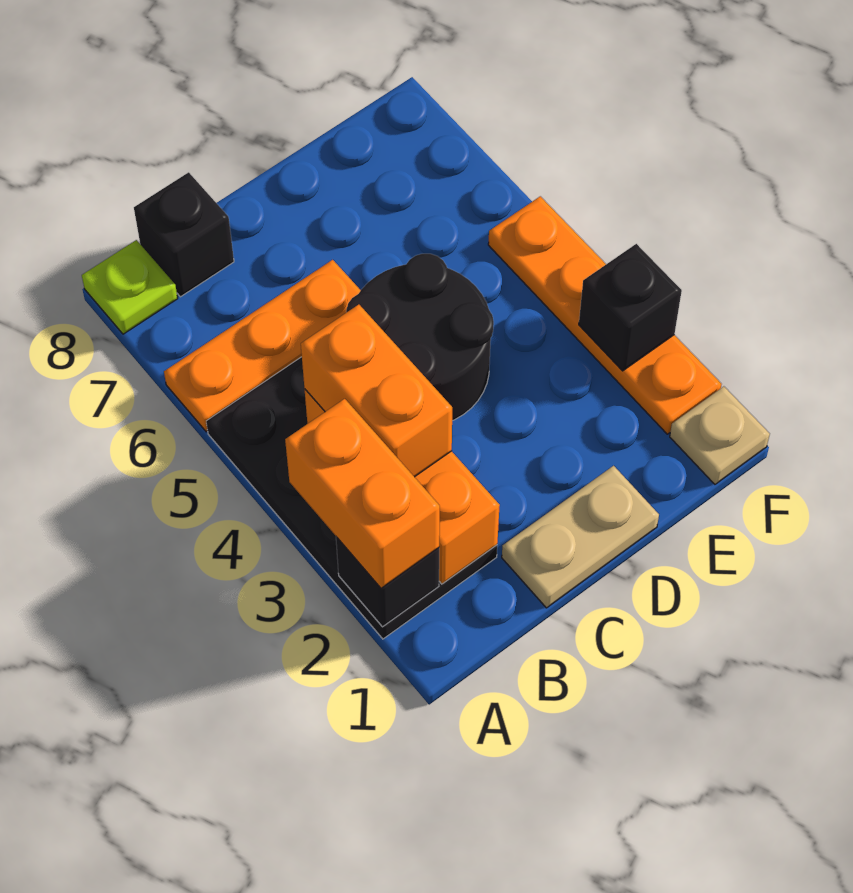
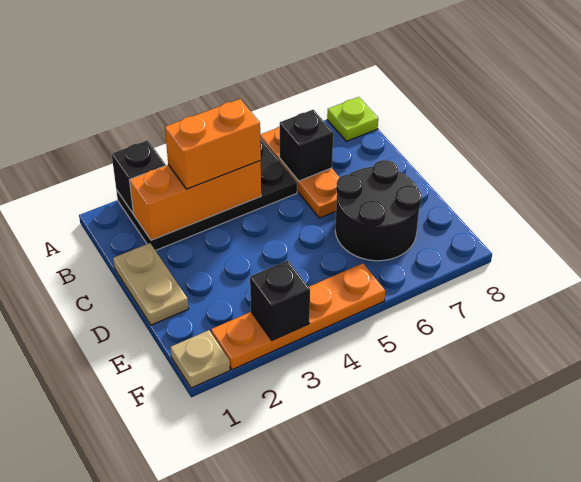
orange 1x2 brick [285,399,440,588] -> none
black 1x1 brick [134,172,234,297] -> black 1x1 brick moved to [280,110,333,181]
black 2x2 round brick [346,254,494,421] -> black 2x2 round brick moved to [335,160,422,261]

